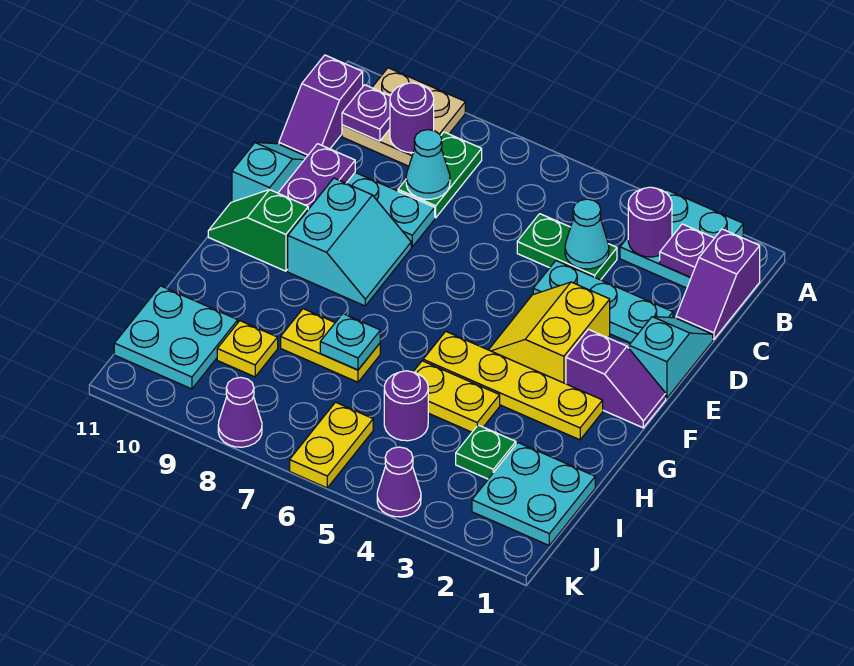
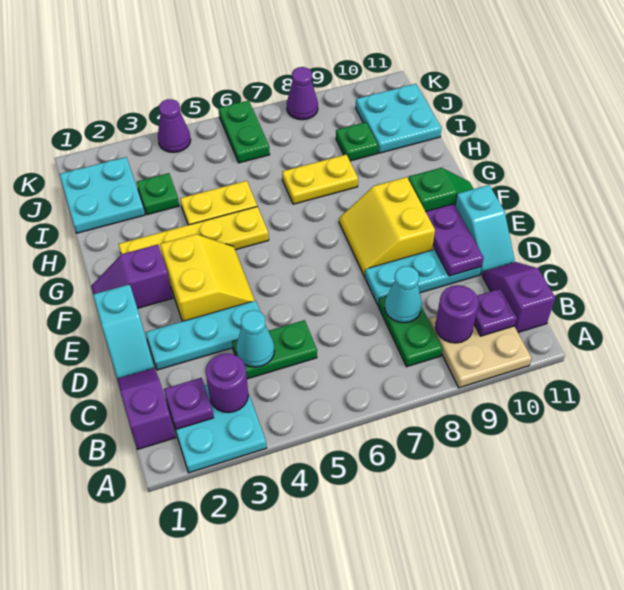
cyan 2x2 slope [288,178,411,306] -> yellow 2x2 slope [339,177,435,276]
cyan 1x1 plate [320,314,380,370] -> none
purple 1x1 round brick [384,371,428,441] -> none
yellow 1x1 plate [217,321,278,377] -> green 1x1 plate [336,122,378,161]
yellow 1x2 plate [290,402,373,488] -> green 1x2 plate [219,101,270,163]

